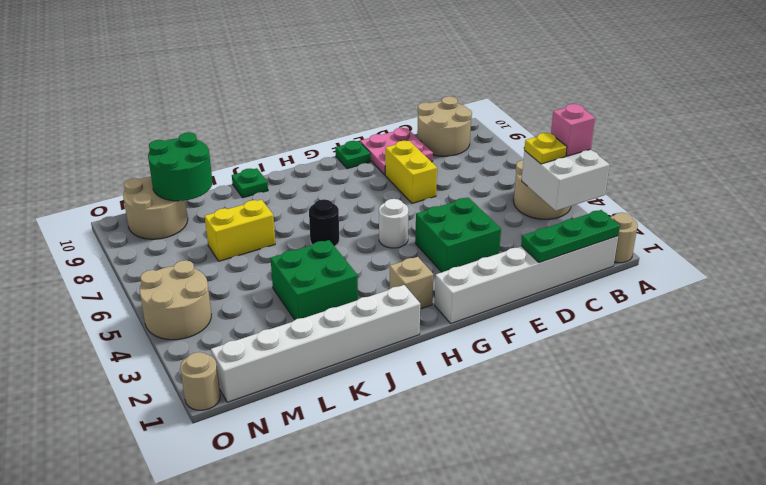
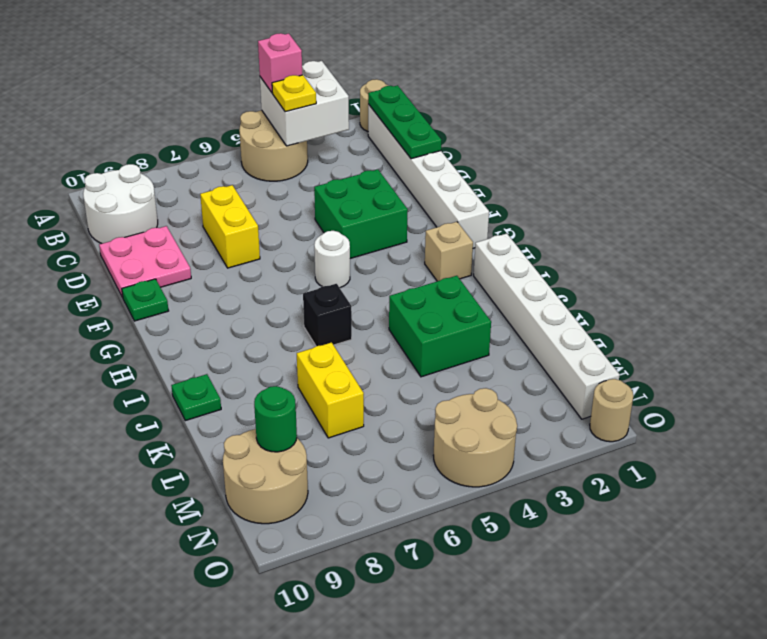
tan 2x2 round brick [417,96,472,156] -> white 2x2 round brick [83,164,158,244]
yellow 1x2 brick [385,141,437,203] -> yellow 1x2 brick turned to [200,185,260,268]
black 1x1 round brick [309,199,339,246] -> black 1x1 brick [303,284,352,346]
green 2x2 round brick [148,132,212,201] -> green 1x1 round brick [254,386,297,452]

